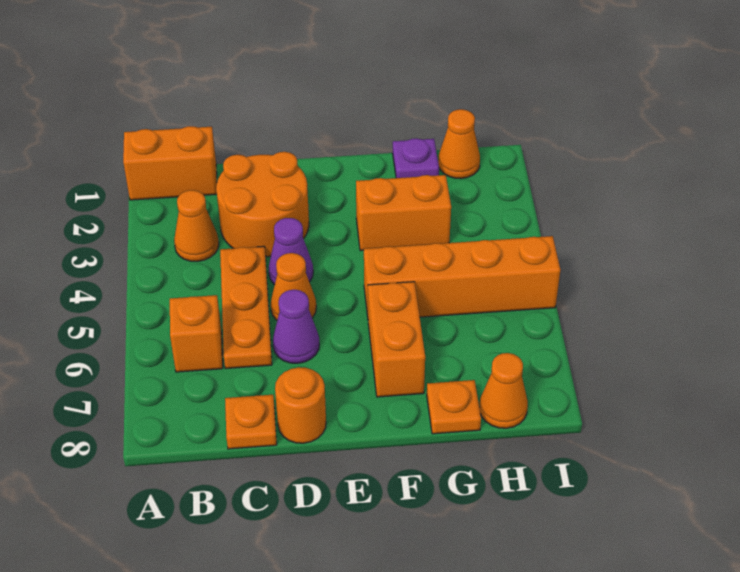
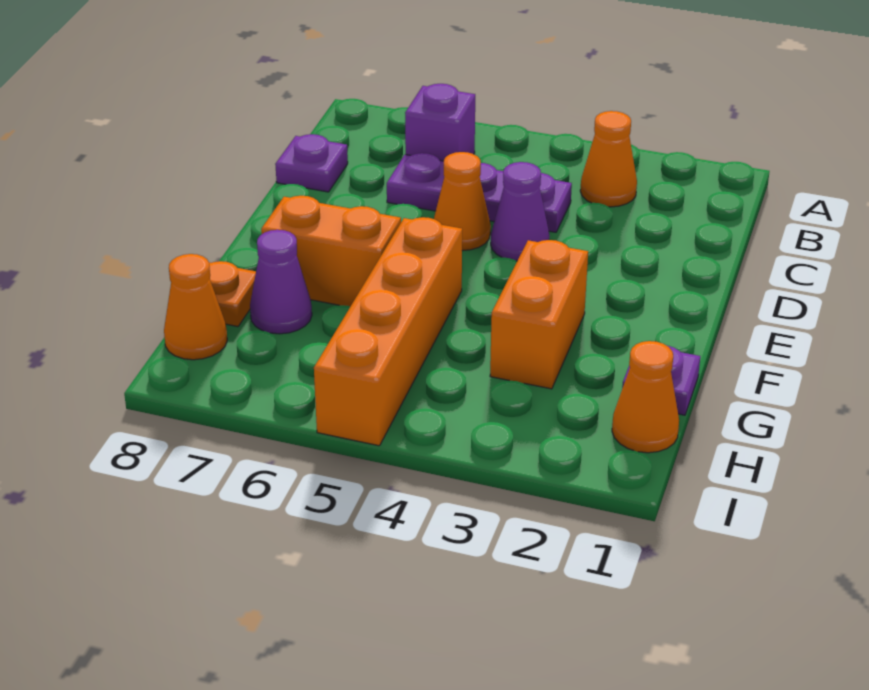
orange 1x2 brick [123,126,217,200] -> none
orange 1x1 brick [170,295,223,372] -> purple 1x1 brick [405,84,475,161]
orange 2x2 round brick [216,152,309,257] -> none
orange 1x3 plate [220,246,272,369] -> purple 1x3 plate [387,153,572,232]
orange 1x1 plate [225,395,277,449] -> purple 1x1 plate [275,134,348,192]
purple 1x1 cone [273,290,319,363] -> purple 1x1 cone moved to [250,230,312,334]
orange 1x1 round brick [275,367,326,443] -> none

